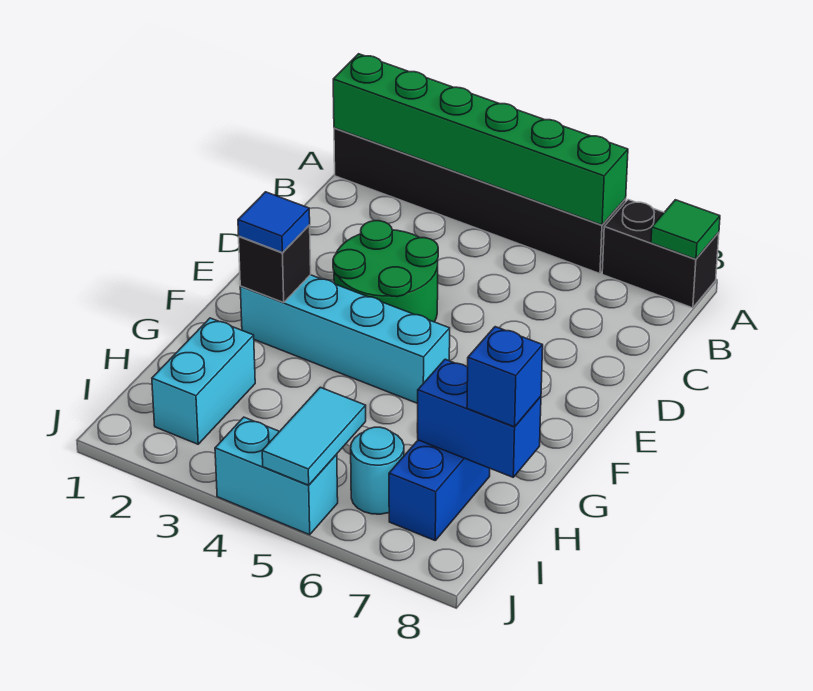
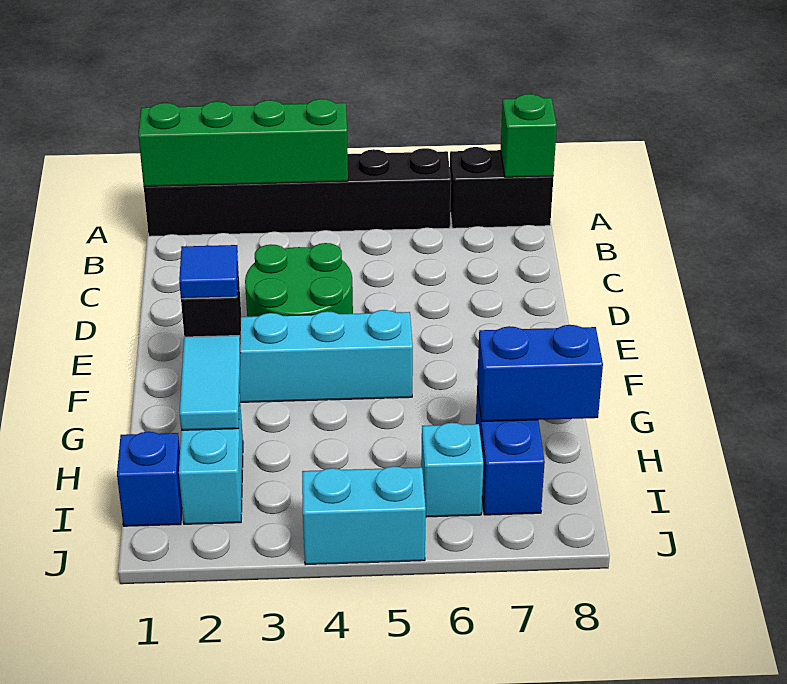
green 1x6 brick [333,54,628,225] -> green 1x4 brick [138,99,348,187]
green 1x1 tile [651,200,720,259] -> green 1x1 brick [501,94,557,177]
blue 1x1 brick [467,327,543,427] -> blue 1x1 brick moved to [117,432,182,526]
cyan 1x2 tile [262,387,366,485] -> cyan 1x2 tile moved to [180,336,240,430]
cyan 1x1 round brick [351,427,404,514] -> cyan 1x1 brick [421,423,483,517]

